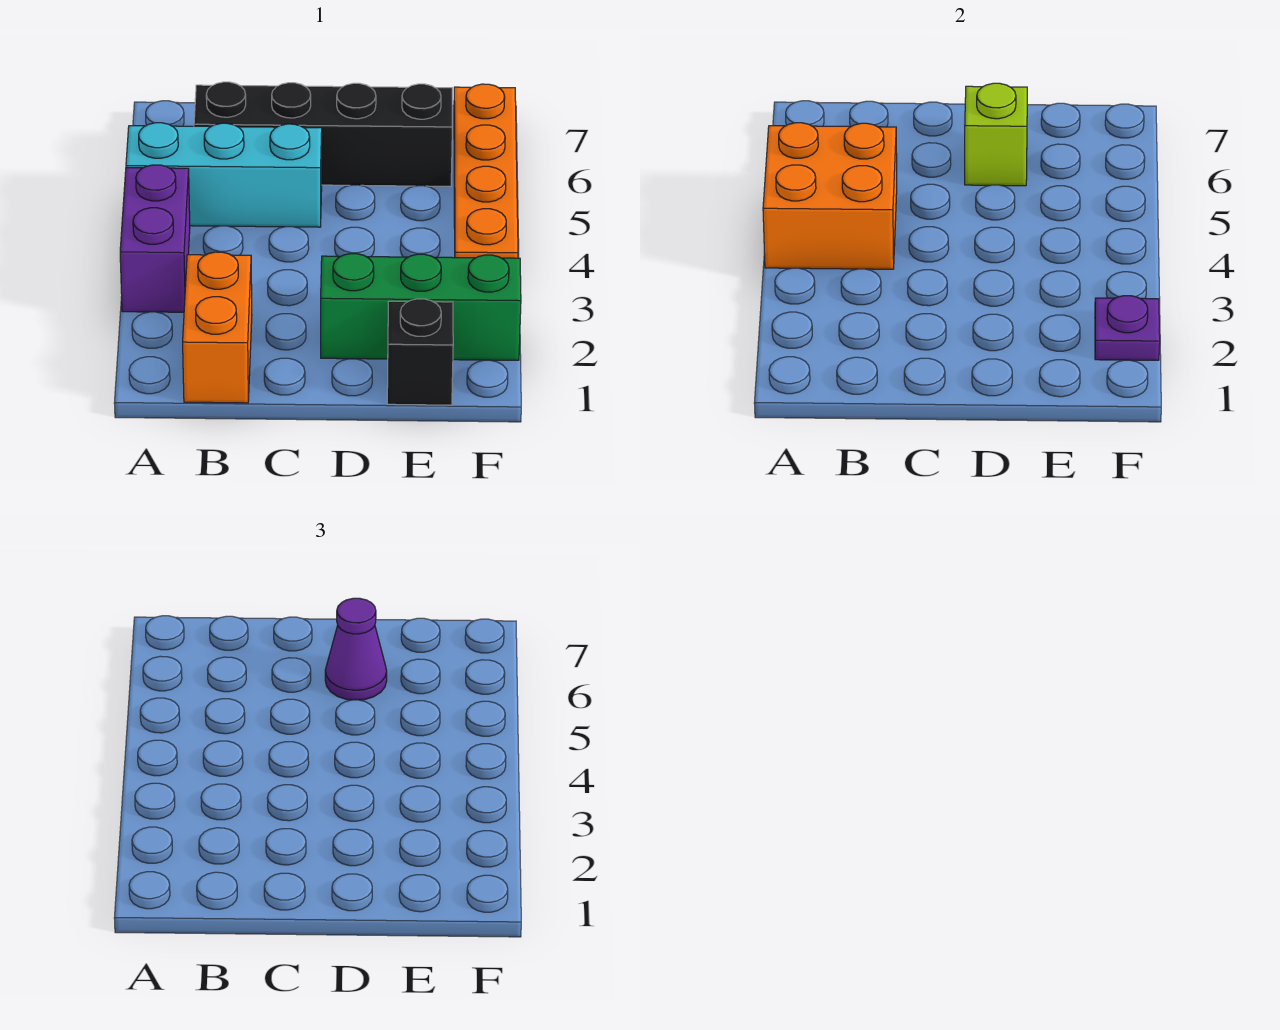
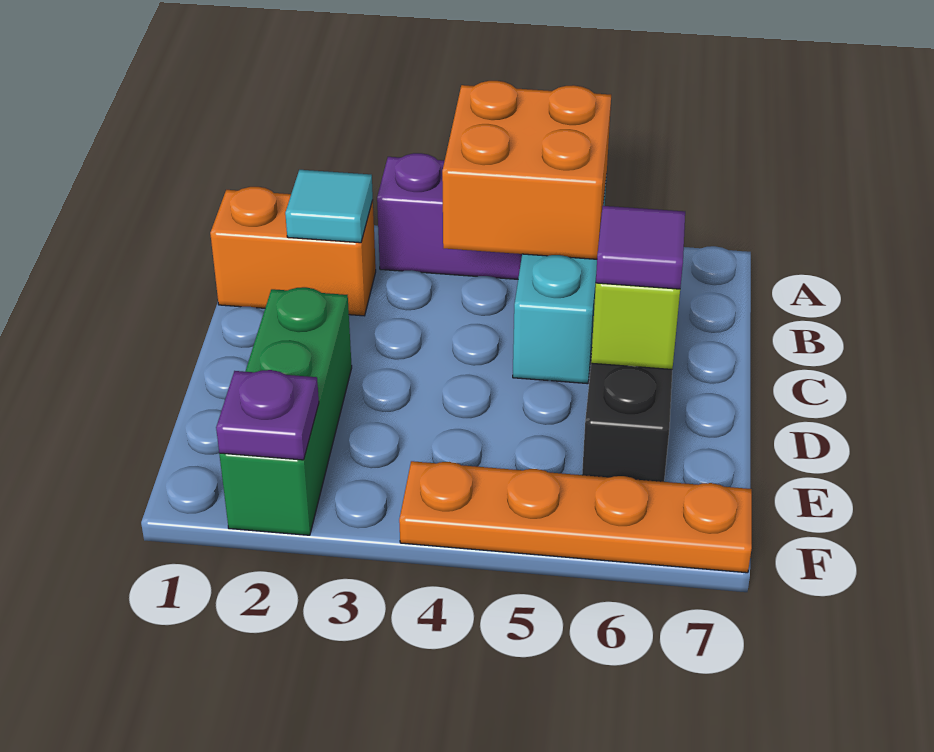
none -> cyan 1x1 tile [285,170,373,243]
purple 1x1 cone [325,598,387,700] -> purple 1x1 tile [596,206,685,289]
black 1x1 brick [387,299,453,405] -> none

